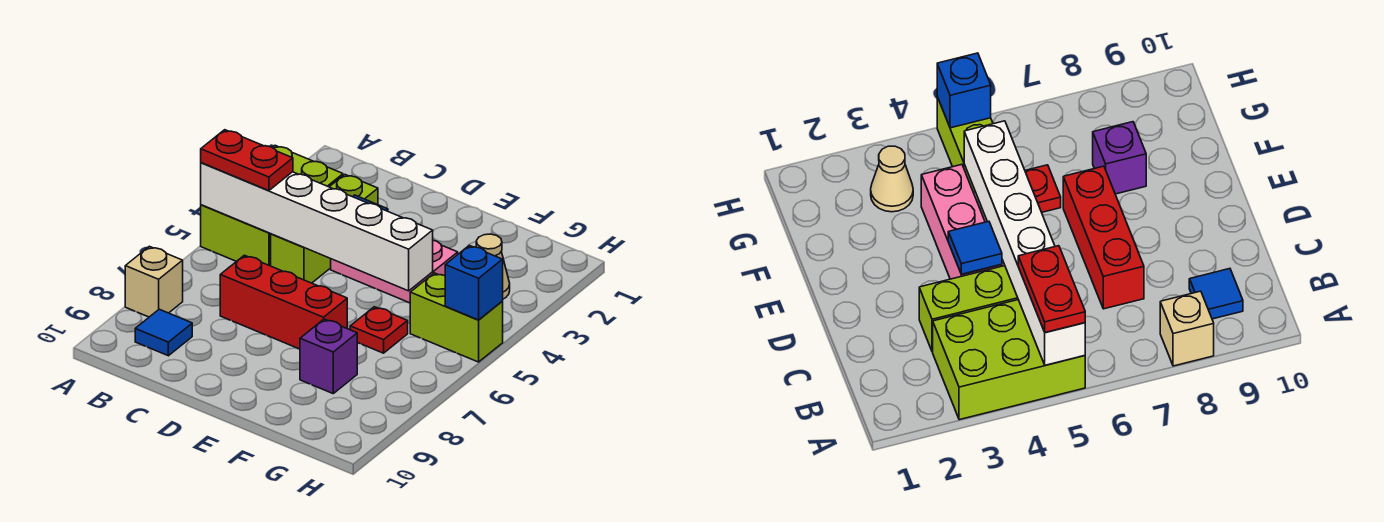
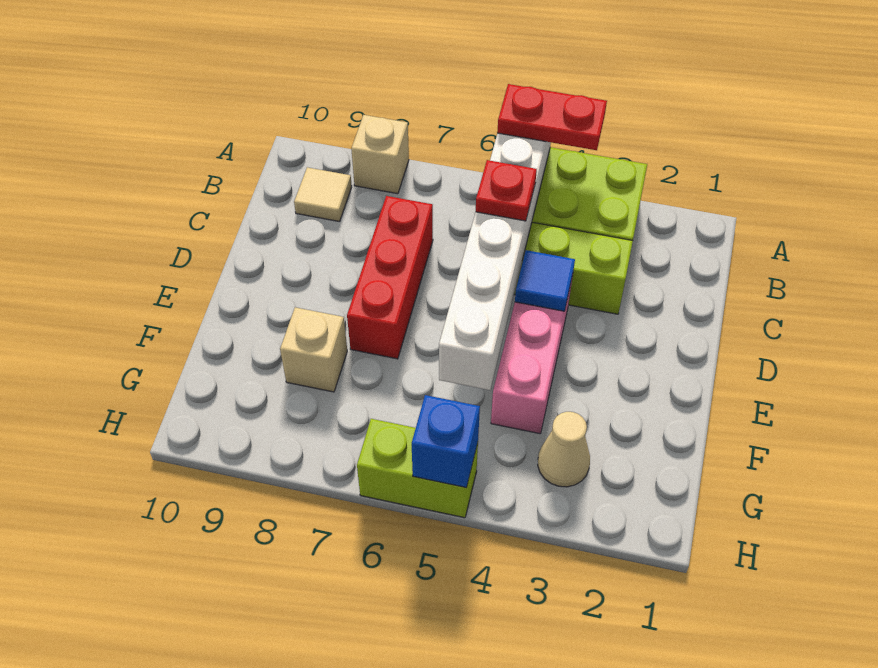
red 1x2 plate [201,130,293,191] -> red 1x2 plate turned to [497,84,607,150]
blue 1x1 tile [135,309,192,356] -> tan 1x1 tile [294,167,352,222]
red 1x1 plate [350,307,408,353] -> red 1x1 plate moved to [476,160,537,221]
purple 1x1 brick [300,319,357,393] -> tan 1x1 brick [280,307,347,392]
lime 1x2 brick [410,273,503,362] -> lime 1x2 brick turned to [357,419,478,518]

